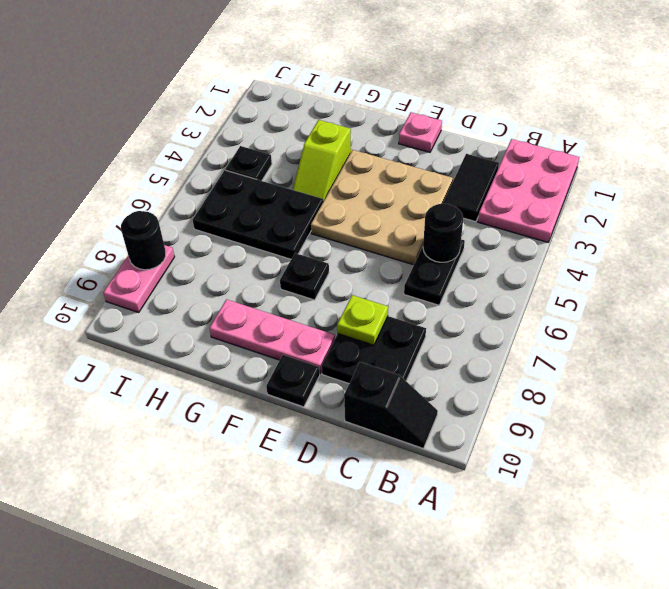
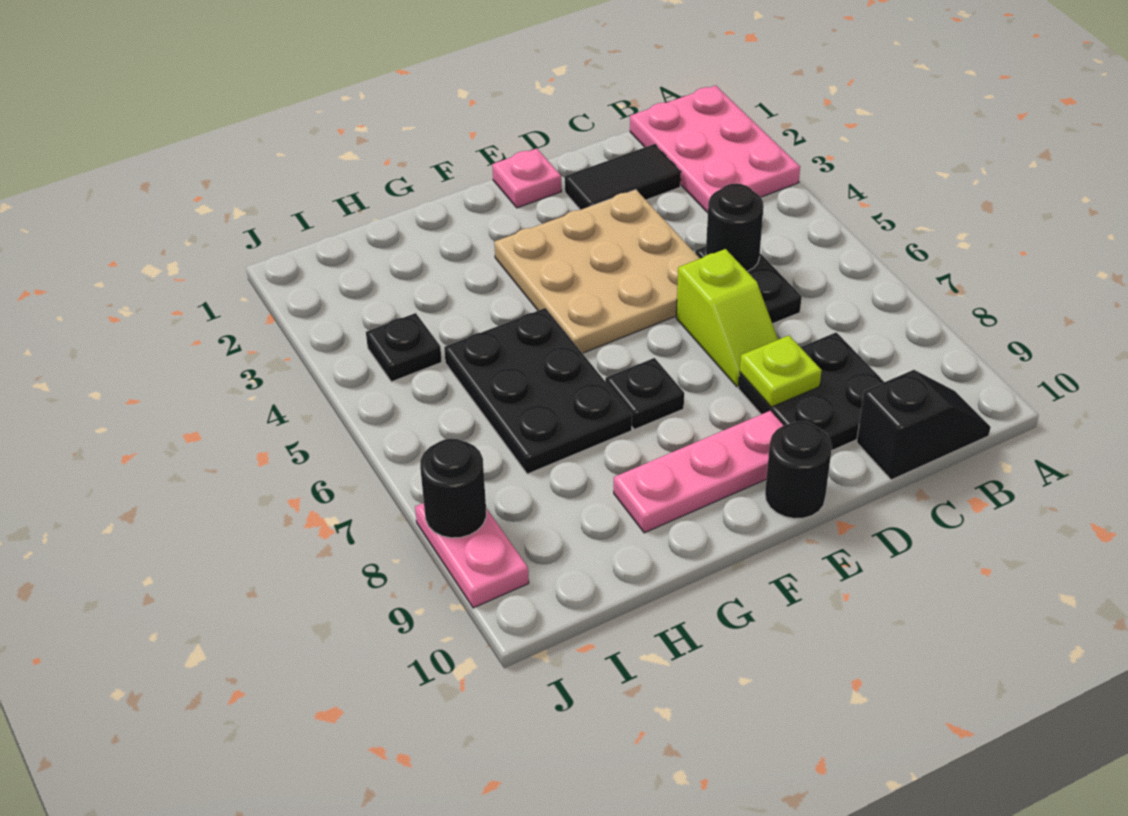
black 1x2 tile [443,154,499,222] -> black 1x2 tile turned to [565,144,681,210]
black 1x1 plate [266,355,320,407] -> black 1x1 round brick [765,421,832,519]
lime 1x2 slope [293,120,351,201] -> lime 1x2 slope moved to [676,249,778,387]
black 2x3 plate [193,170,323,259] -> black 2x3 plate turned to [444,308,632,474]

